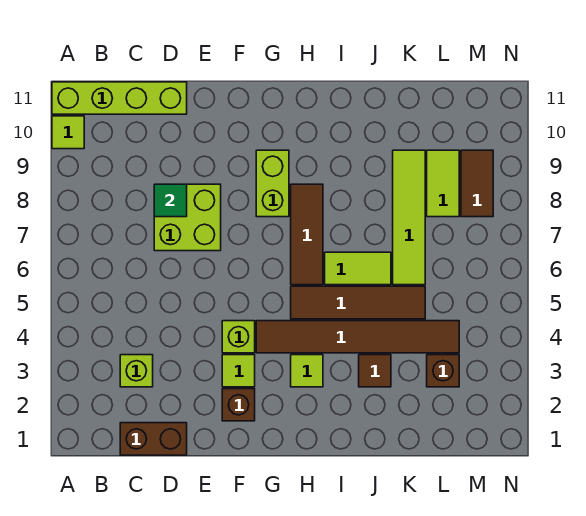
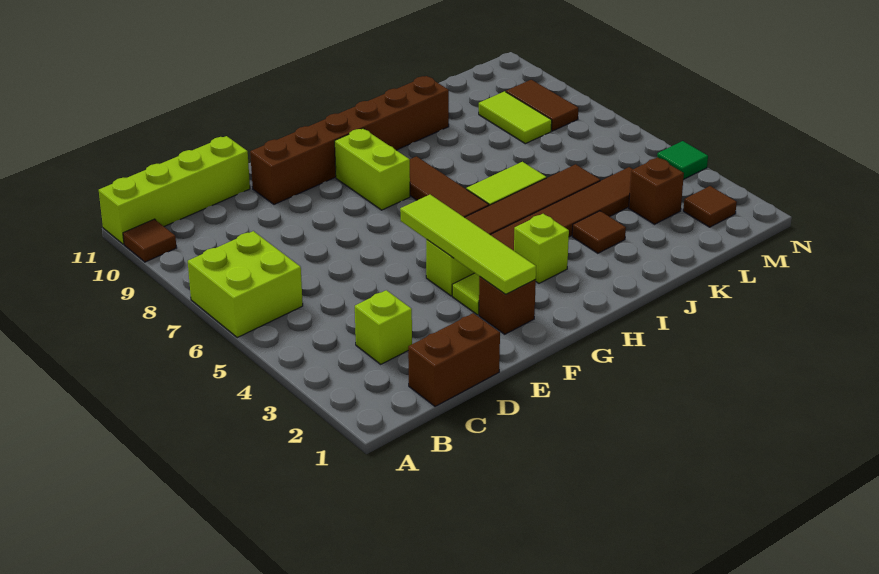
lime 1x1 tile [52,116,84,149] -> brown 1x1 tile [123,219,177,262]
lime 2x2 brick [154,184,221,251] -> lime 2x2 brick moved to [188,231,303,338]
green 1x1 tile [154,184,187,217] -> green 1x1 tile moved to [657,141,708,180]
none -> brown 1x6 brick [250,76,449,204]
lime 1x1 tile [291,355,323,387] -> lime 1x1 brick [514,214,569,283]
lime 1x4 tile [393,150,425,285] -> lime 1x4 tile moved to [400,195,536,294]
none -> brown 1x1 tile [683,186,737,227]

